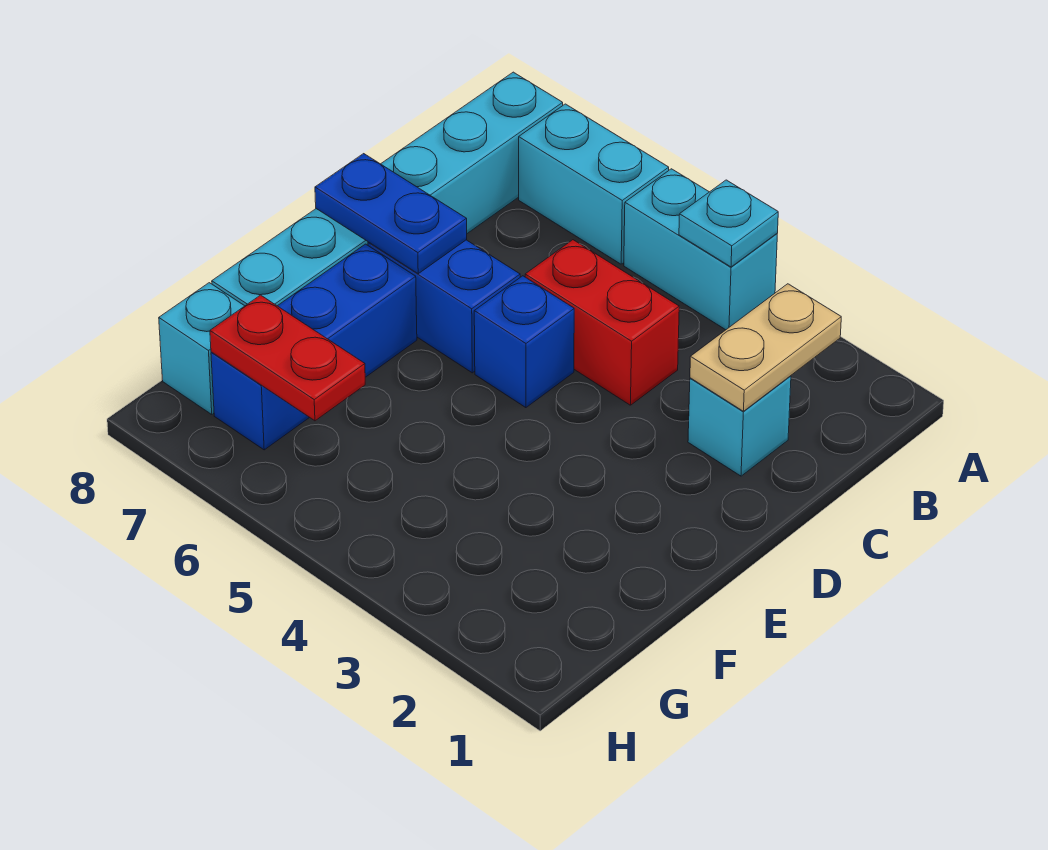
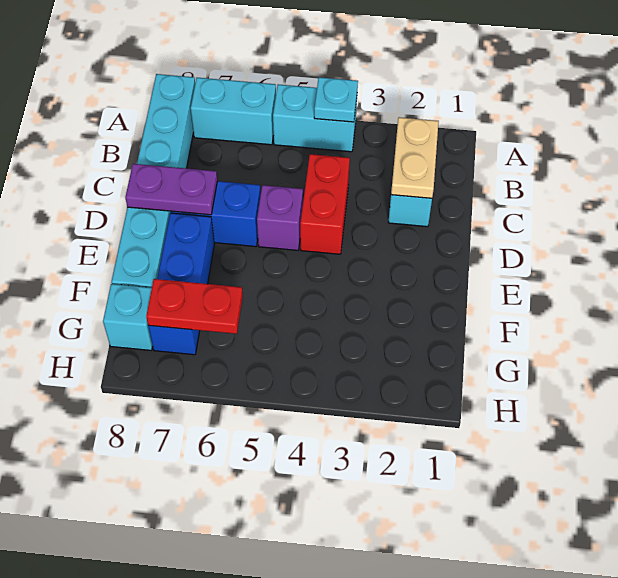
red 1x2 brick [525,240,679,405] -> red 1x2 brick turned to [300,154,350,254]
blue 1x1 brick [474,276,574,408] -> purple 1x1 brick [257,185,303,250]
blue 1x2 plate [315,154,467,274] -> purple 1x2 plate [125,164,217,215]

